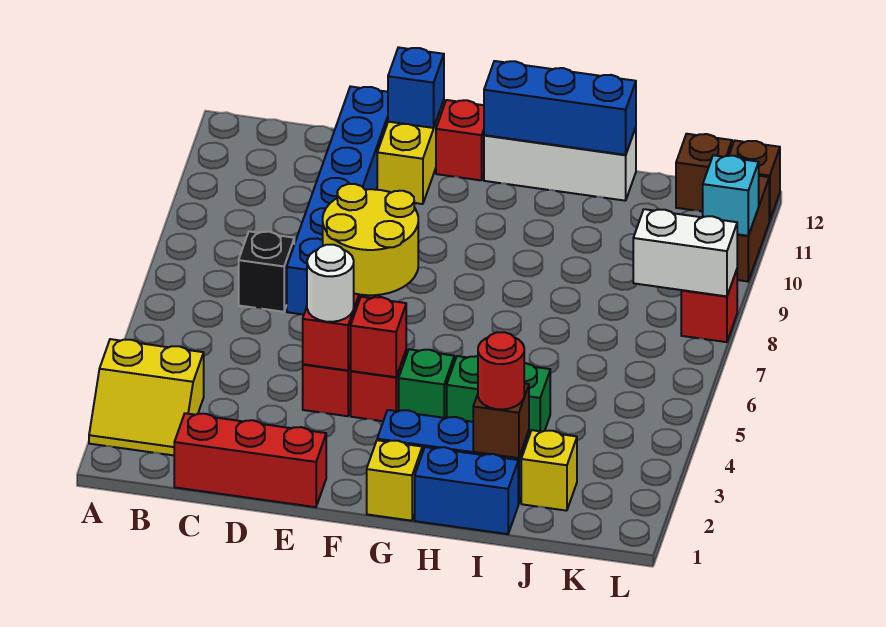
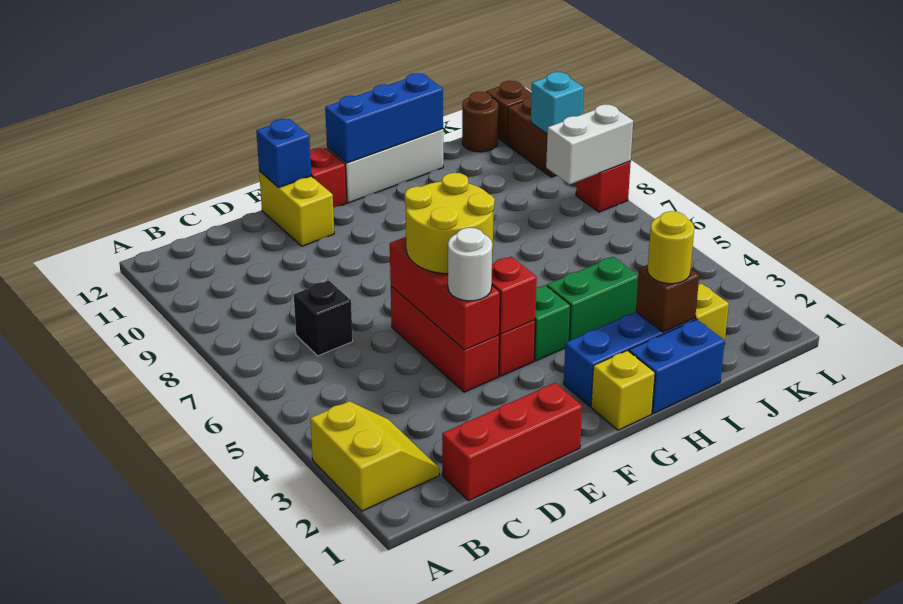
yellow 2x2 slope [89,339,204,455] -> yellow 2x2 slope turned to [310,401,439,511]
blue 1x6 brick [287,86,388,315] -> none
red 1x1 round brick [478,332,524,409] -> yellow 1x1 round brick [648,211,694,284]
brown 1x1 brick [676,134,732,212] -> brown 1x1 round brick [462,92,498,152]

